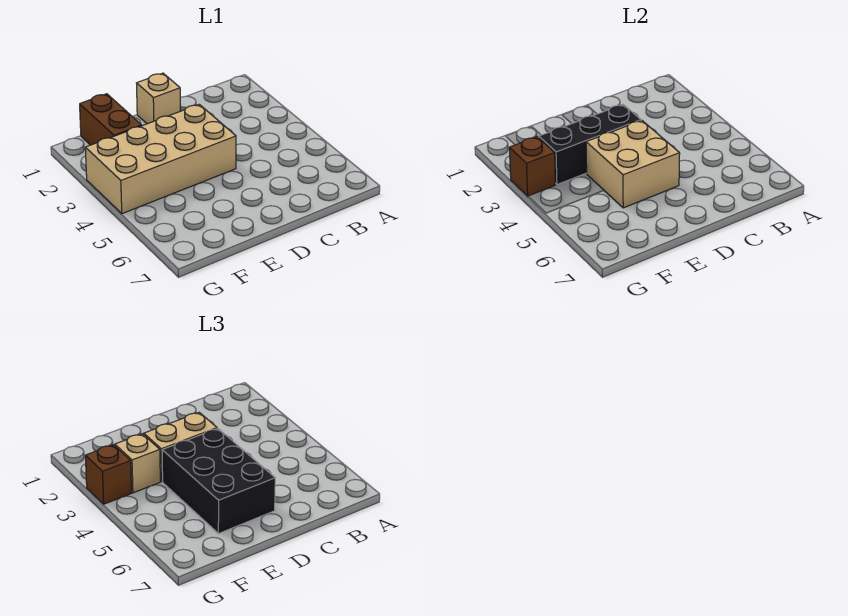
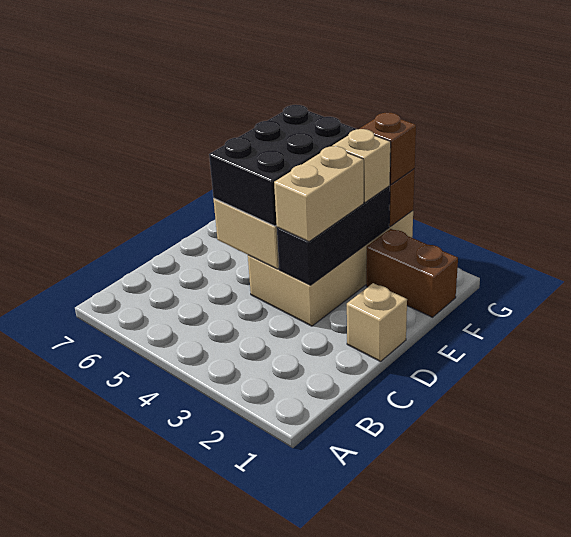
black 2x3 brick [162,429,275,534] -> black 2x3 brick turned to [209,105,356,226]

